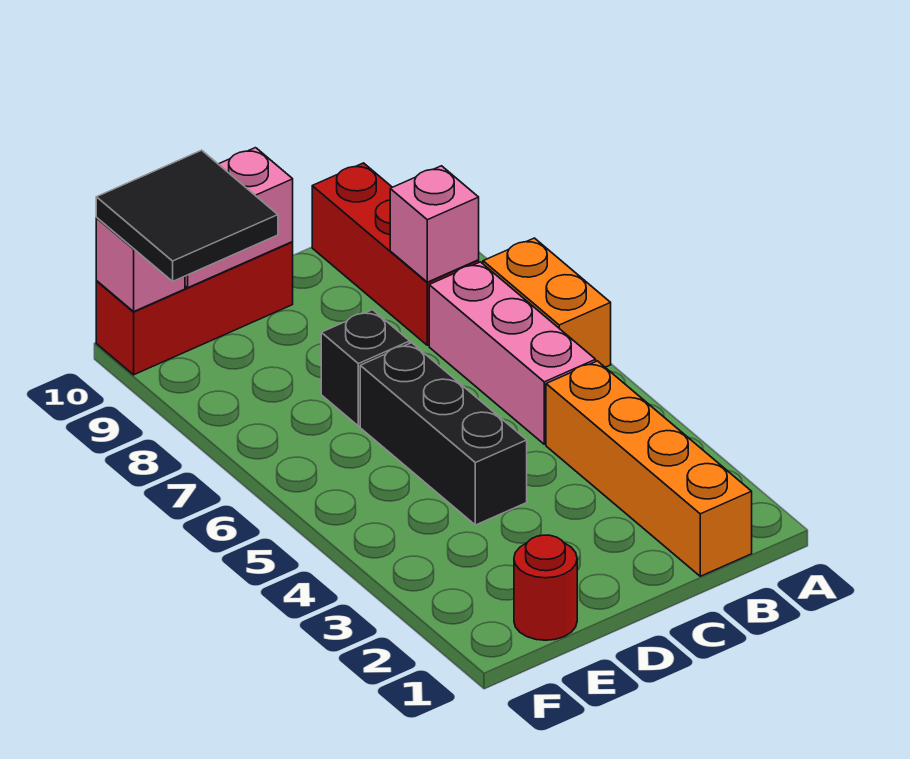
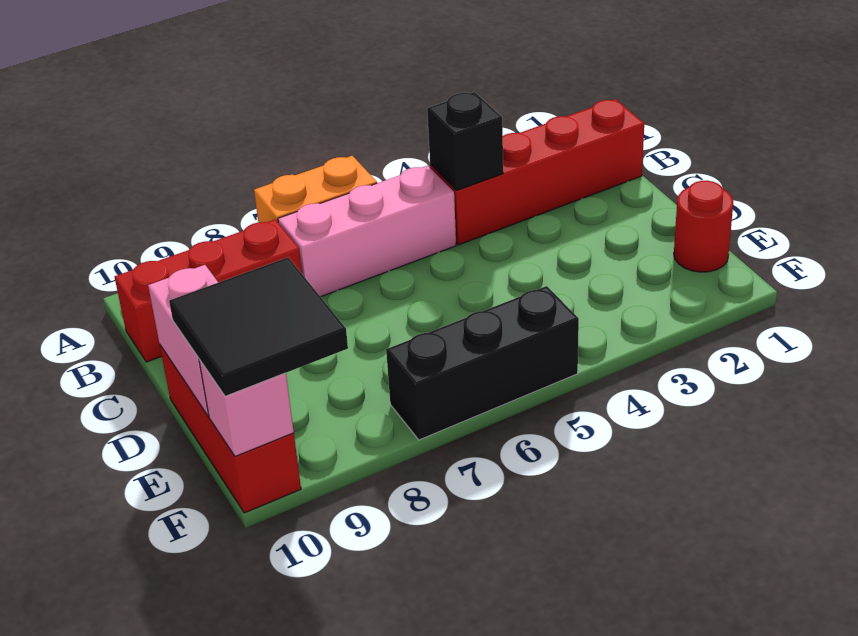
orange 1x4 brick [546,361,752,576] -> red 1x4 brick [430,99,644,245]
pink 1x1 brick [390,166,479,282] -> none
black 1x3 brick [360,343,527,525] -> black 1x3 brick moved to [386,286,579,440]
black 1x1 brick [321,310,410,426] -> black 1x1 brick moved to [427,92,503,191]

